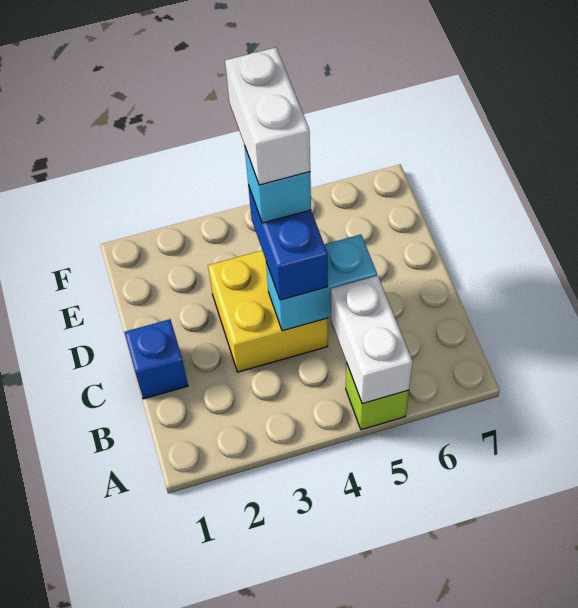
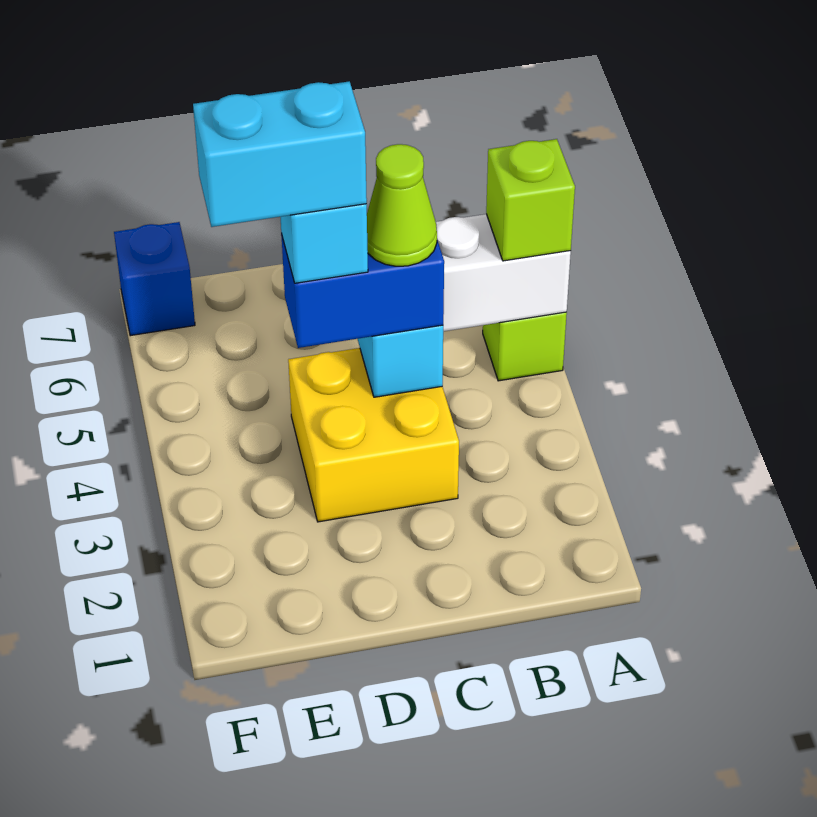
none -> lime 1x1 brick [486,139,575,261]
blue 1x1 brick [124,319,188,399] -> blue 1x1 brick moved to [114,222,195,336]
none -> lime 1x1 cone [367,144,437,266]
white 1x2 brick [225,48,310,185] -> cyan 1x2 brick [193,81,367,227]

